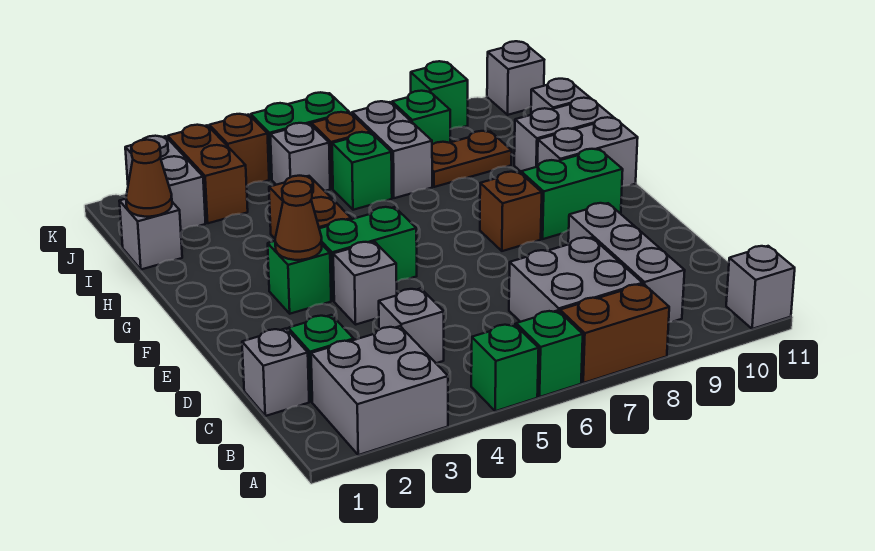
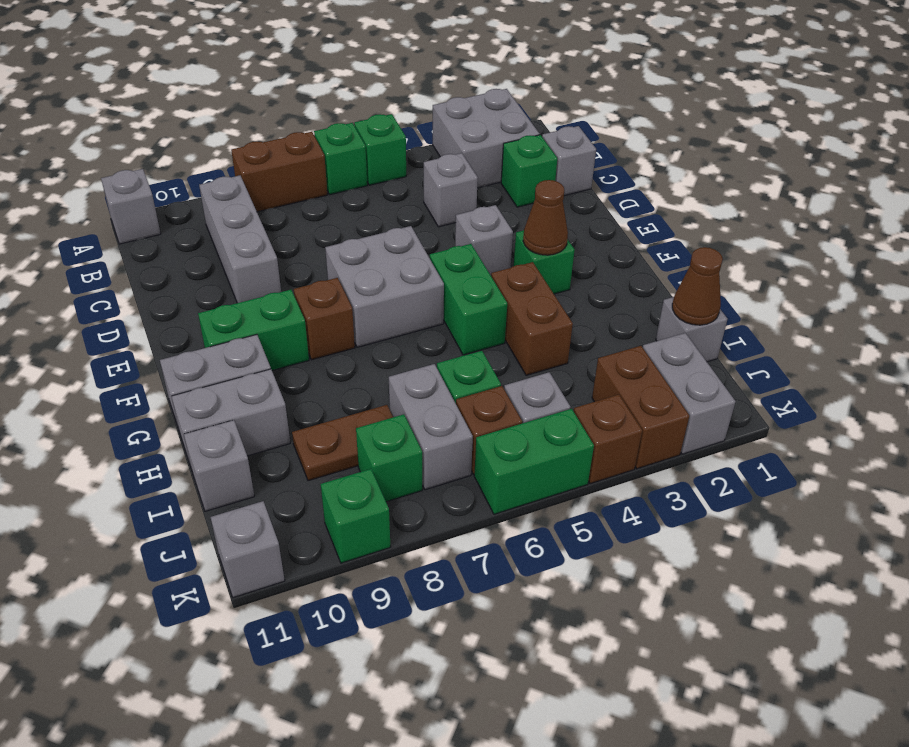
grey 2x2 brick [509,238,643,322] -> grey 2x2 brick moved to [325,226,444,347]
green 1x2 brick [319,207,417,301] -> green 1x2 brick turned to [430,244,507,355]

